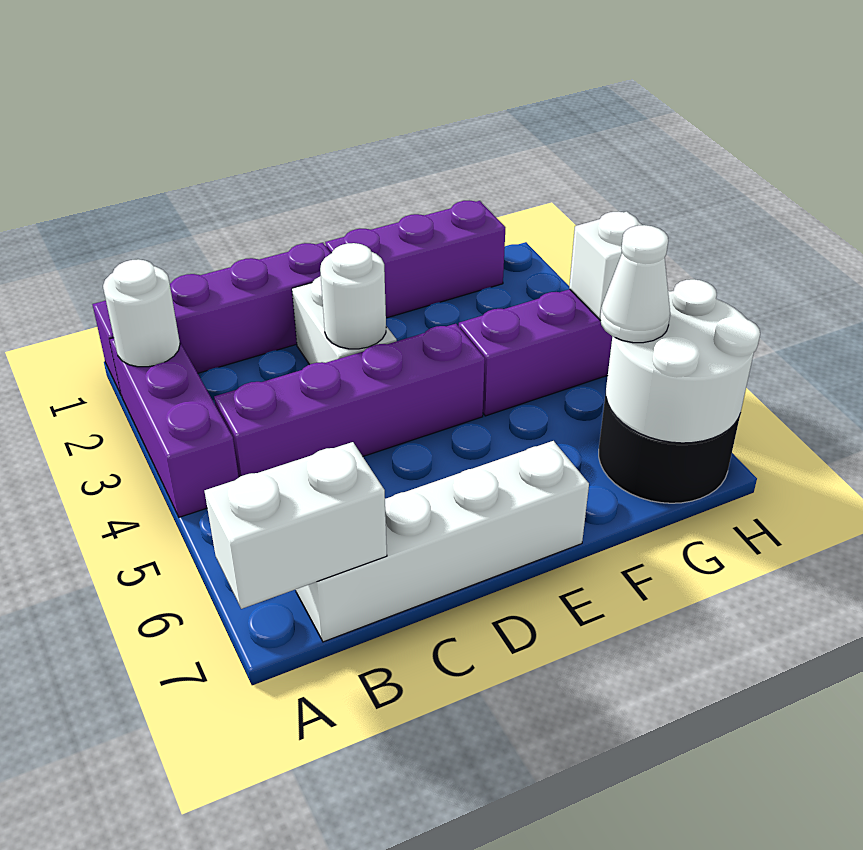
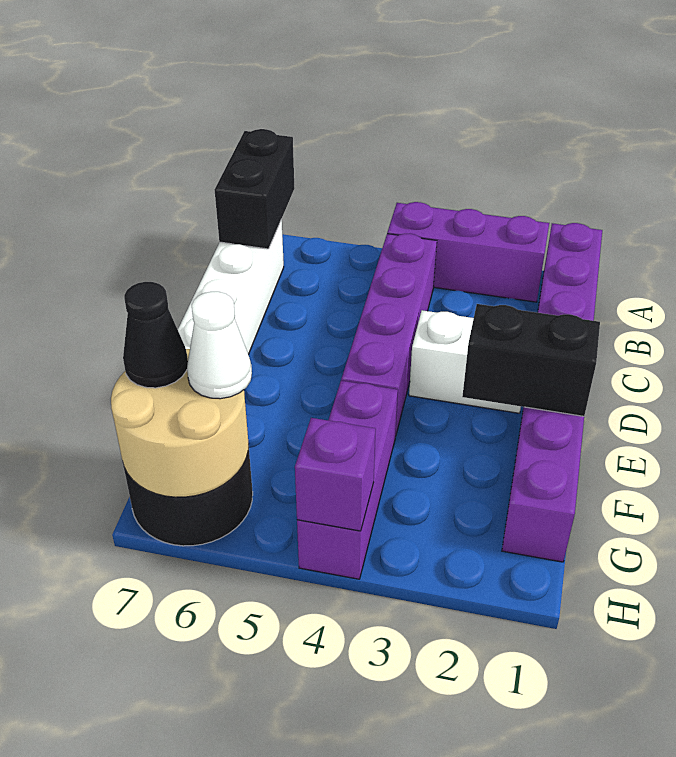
white 1x1 round brick [103,259,180,367] -> none
white 1x2 brick [205,442,387,609] -> black 1x2 brick [215,129,295,249]
white 1x1 round brick [320,243,386,349] -> none
none -> black 1x2 brick [462,304,600,416]
white 2x2 round brick [606,279,760,443] -> tan 2x2 round brick [111,349,249,497]
none -> black 1x1 cone [123,282,188,388]
white 1x1 brick [569,212,642,320] -> purple 1x1 brick [295,418,376,531]

